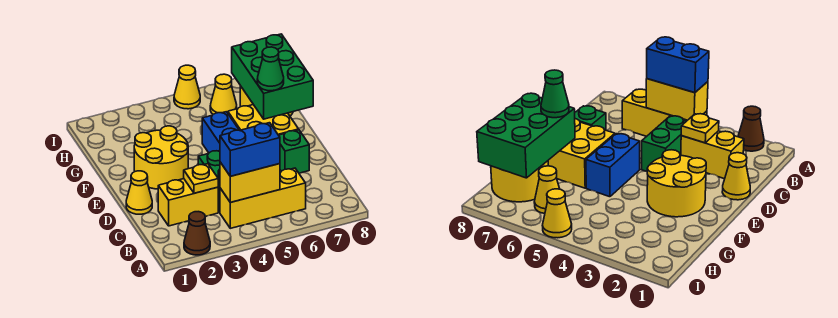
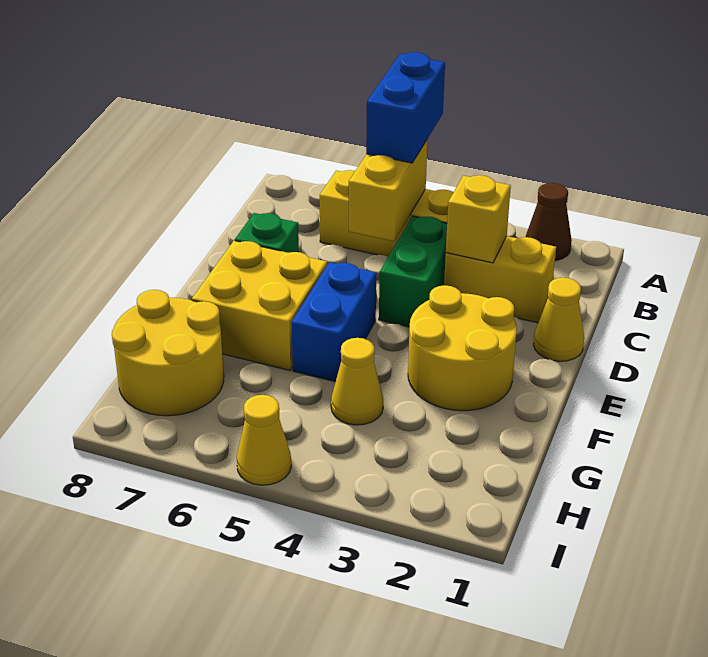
yellow 1x2 brick [220,162,280,202] -> yellow 1x2 brick turned to [349,139,428,241]
blue 1x2 brick [220,123,280,176] -> blue 1x2 brick turned to [366,52,445,163]
yellow 1x1 plate [184,164,218,193] -> yellow 1x1 brick [446,175,511,263]
green 2x3 brick [232,34,313,119] -> none
green 1x1 cone [257,47,284,91] -> none
yellow 1x1 cone [210,74,237,114] -> yellow 1x1 cone moved to [331,338,383,425]

